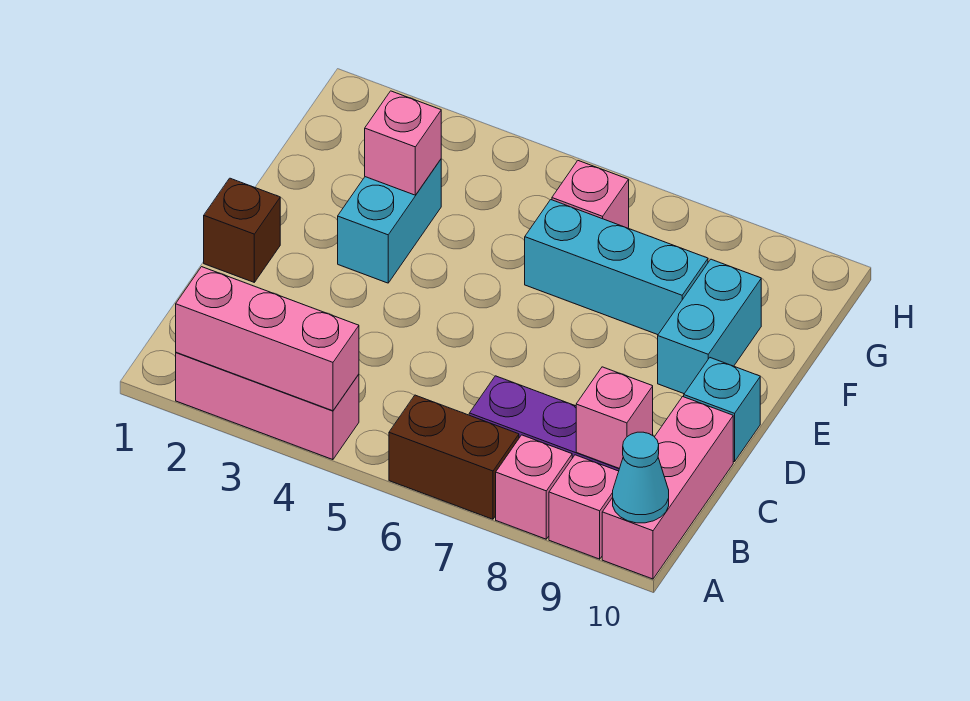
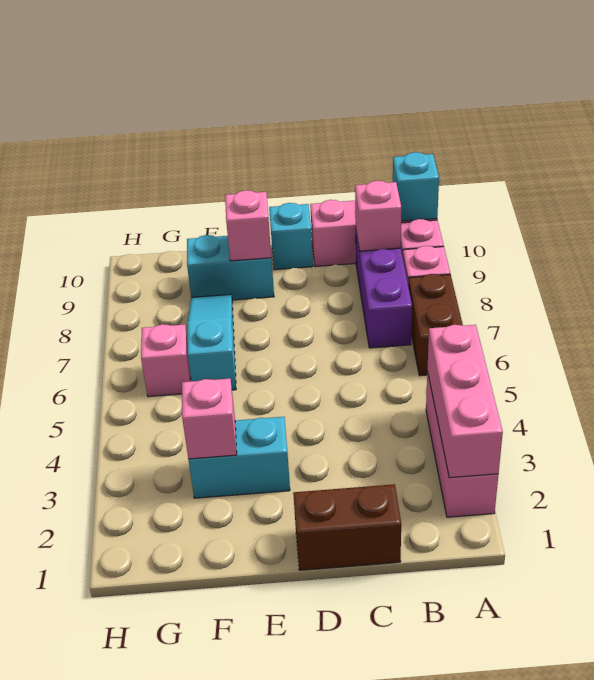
cyan 1x1 cone [613,432,669,523] -> cyan 1x1 brick [393,152,439,221]
brown 1x1 brick [204,178,280,282] -> brown 1x2 brick [293,484,401,570]
none -> pink 1x1 brick [225,190,271,261]
cyan 1x3 brick [525,200,708,335] -> cyan 1x3 slope [187,294,236,390]

